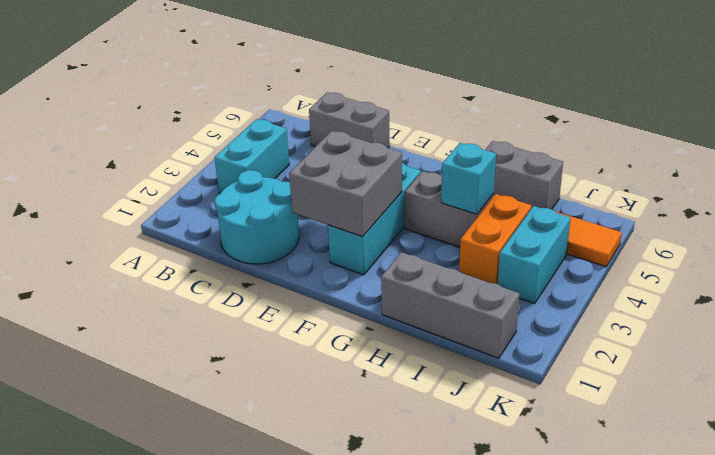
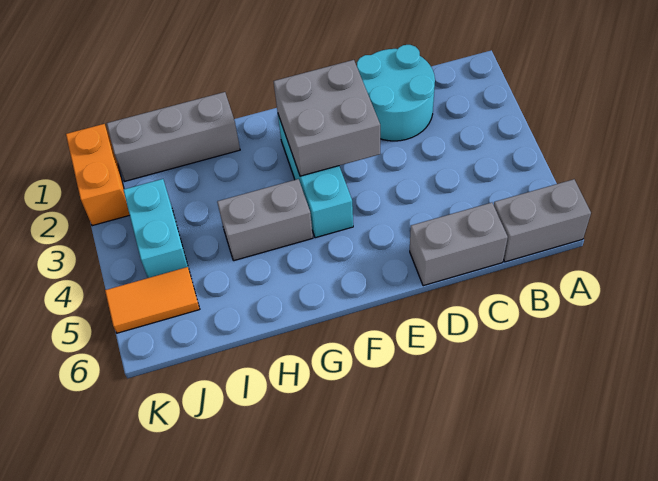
cyan 1x2 brick [215,119,289,193] -> none
cyan 1x1 brick [441,143,496,214] -> none
grey 1x2 brick [485,141,563,209] -> grey 1x2 brick moved to [494,179,591,262]
orange 1x2 brick [459,194,532,284] -> orange 1x2 brick moved to [66,124,130,226]

